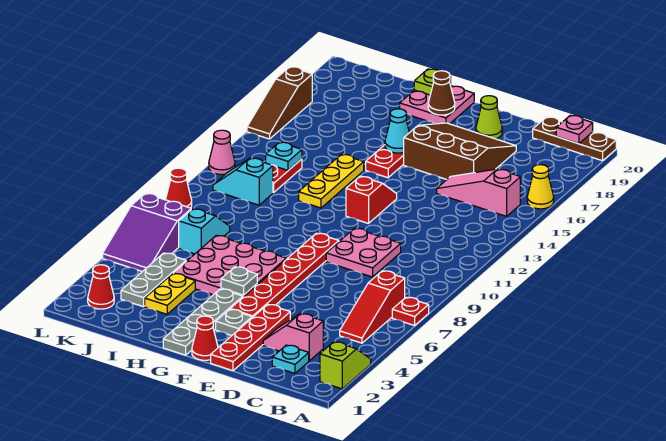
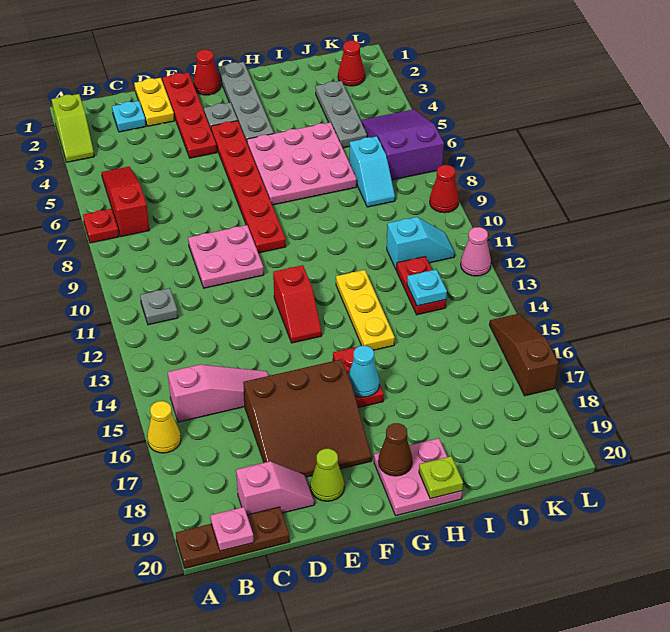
pink 1x2 slope [263,314,323,361] -> pink 1x2 slope moved to [236,461,314,515]
grey 1x1 plate [221,267,257,295] -> grey 1x1 plate moved to [140,288,178,325]
yellow 1x2 plate [145,273,195,314] -> yellow 1x2 plate moved to [134,78,174,126]

